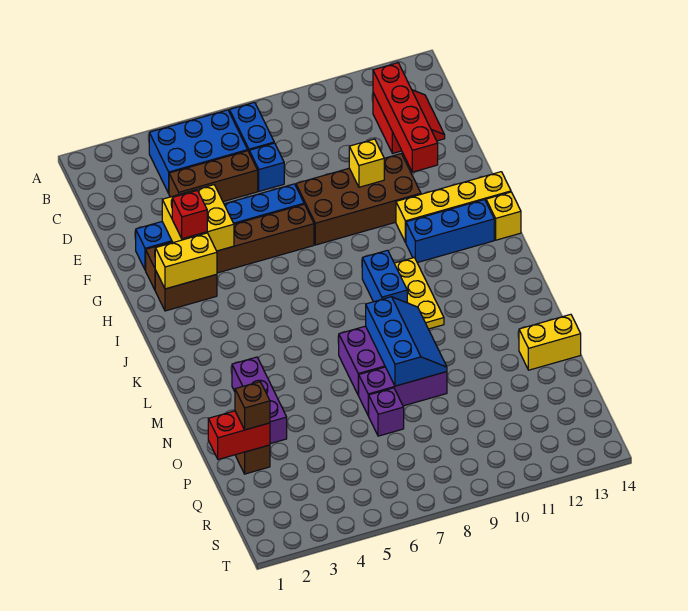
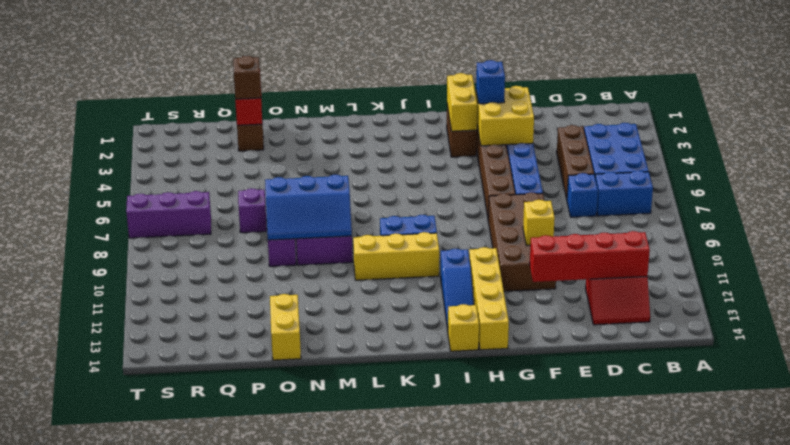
red 1x1 brick [172,191,207,239] -> blue 1x1 brick [476,60,505,104]
blue 1x3 brick [406,200,494,263] -> blue 1x3 slope [441,249,474,329]
yellow 1x3 plate [394,258,444,329] -> yellow 1x3 brick [353,232,439,280]
purple 1x3 brick [232,357,287,444] -> purple 1x3 brick moved to [126,191,211,238]

